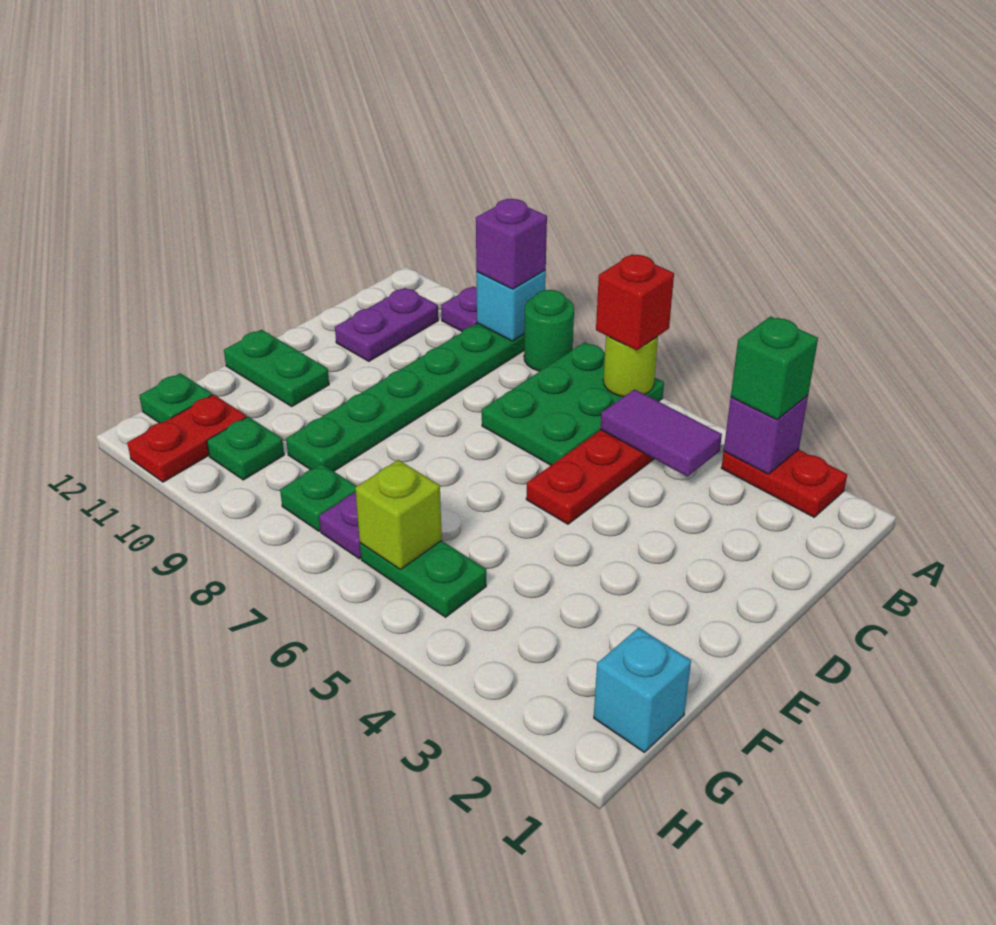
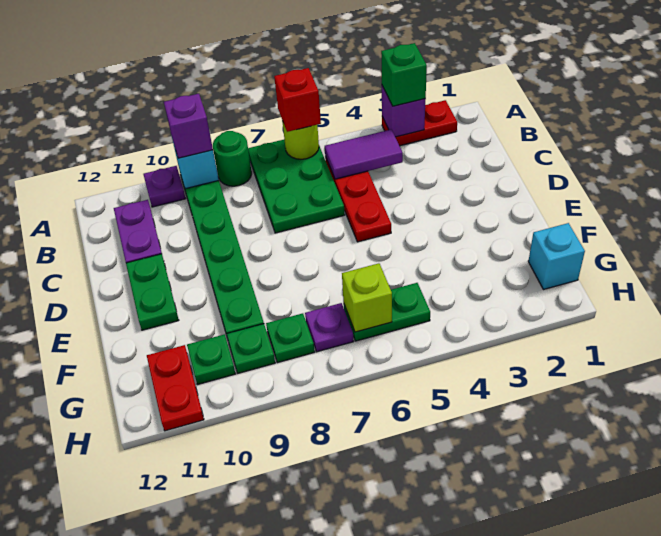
green 1x2 plate [224,330,329,406] -> green 1x2 plate turned to [126,254,179,330]
green 1x1 plate [139,373,212,423] -> green 1x1 plate moved to [227,324,275,373]

